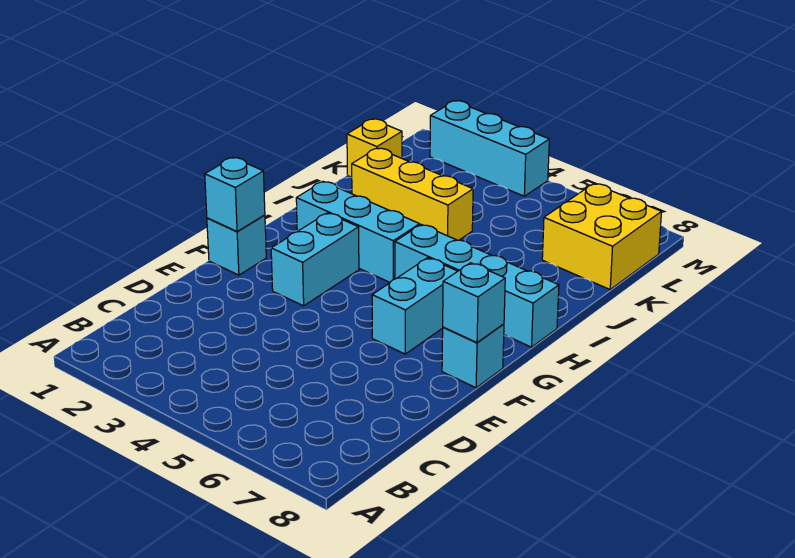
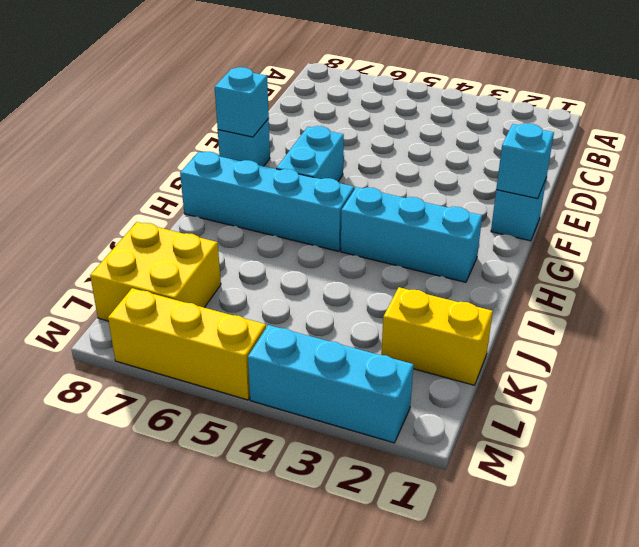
cyan 1x2 brick [271,213,359,306] -> none
yellow 1x3 brick [351,148,473,240] -> yellow 1x3 brick moved to [108,288,266,400]
yellow 1x1 brick [347,119,402,177] -> yellow 1x2 brick [381,287,493,385]

